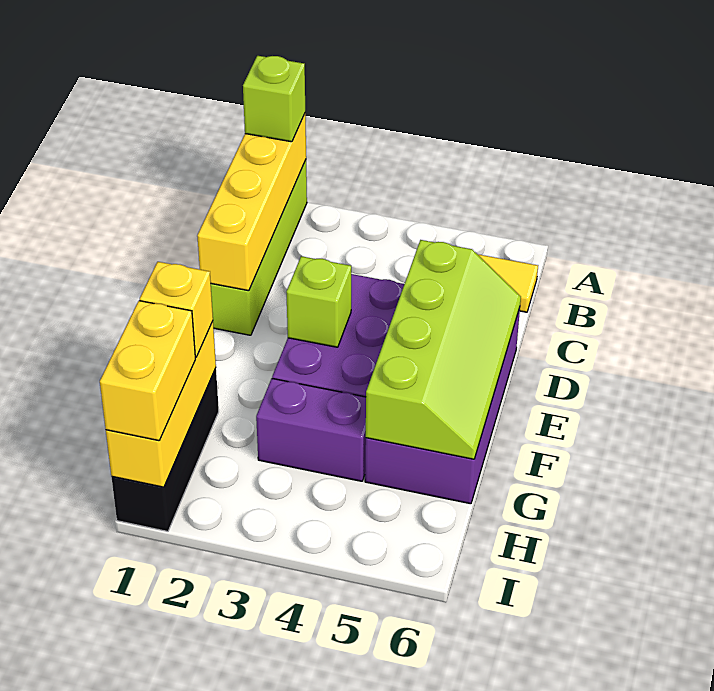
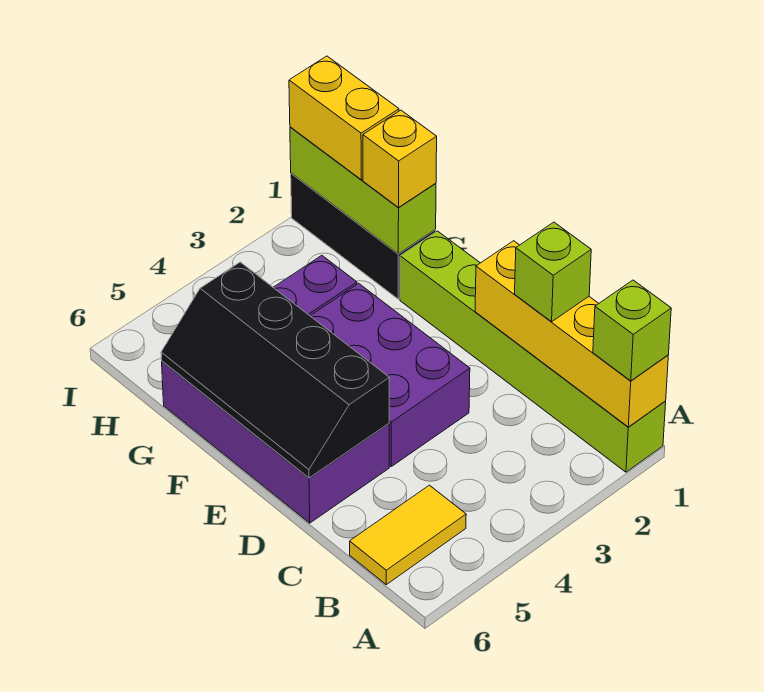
lime 1x4 brick [211,160,307,335] -> lime 1x6 brick [400,231,666,472]
lime 2x4 slope [366,240,521,459] -> black 2x4 slope [161,262,389,478]
lime 1x1 brick [286,256,351,347] -> lime 1x1 brick moved to [515,222,591,322]
yellow 1x3 brick [106,321,216,487] -> lime 1x3 brick [290,127,436,254]

